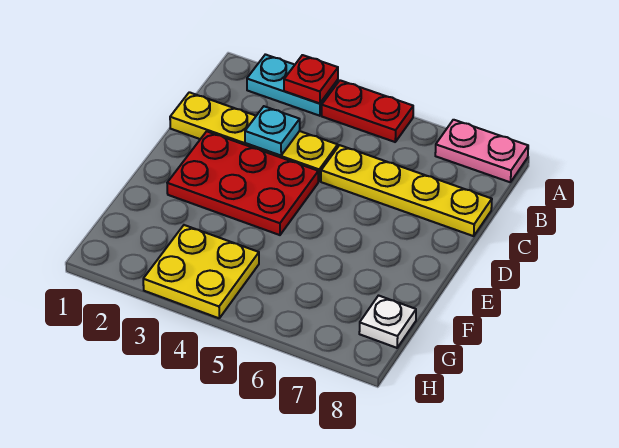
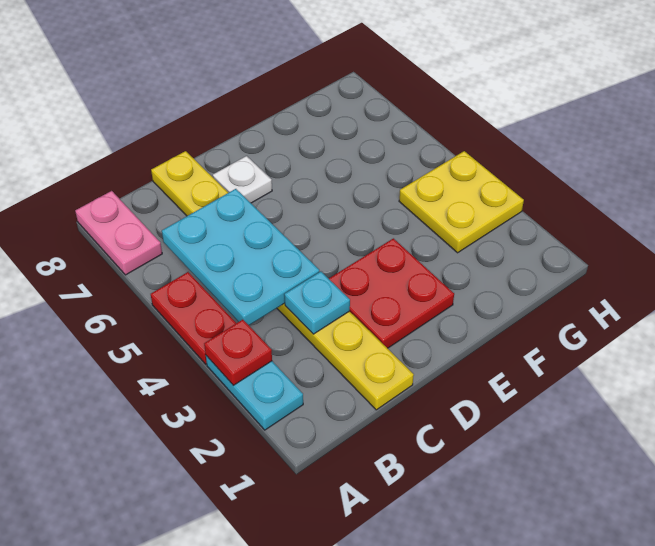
none -> cyan 2x3 plate [162,189,319,325]
red 2x3 plate [167,131,318,235] -> red 2x2 plate [329,238,454,348]
white 1x1 plate [359,296,416,348] -> white 1x1 plate moved to [213,156,272,203]

